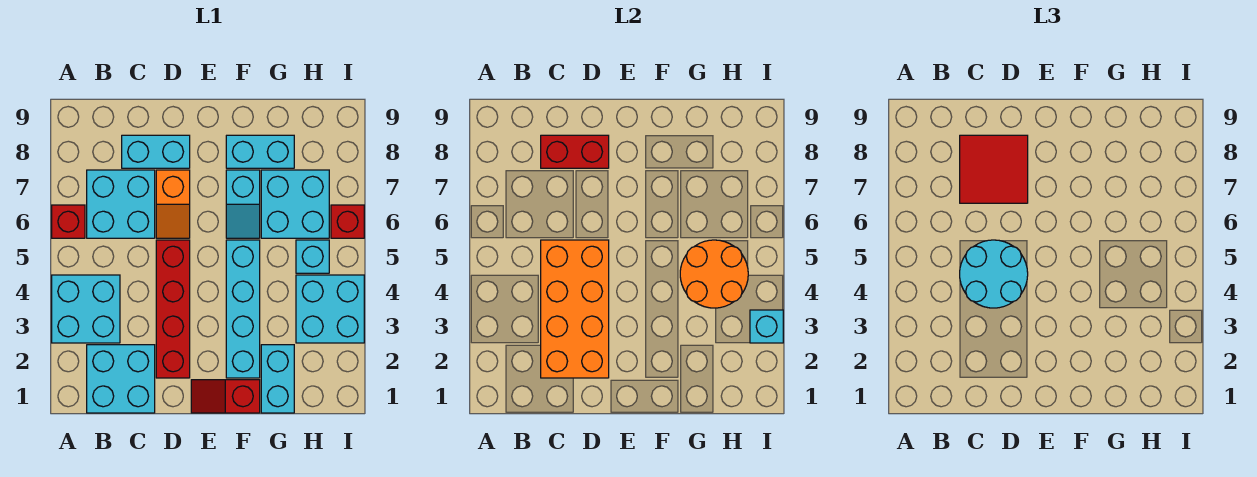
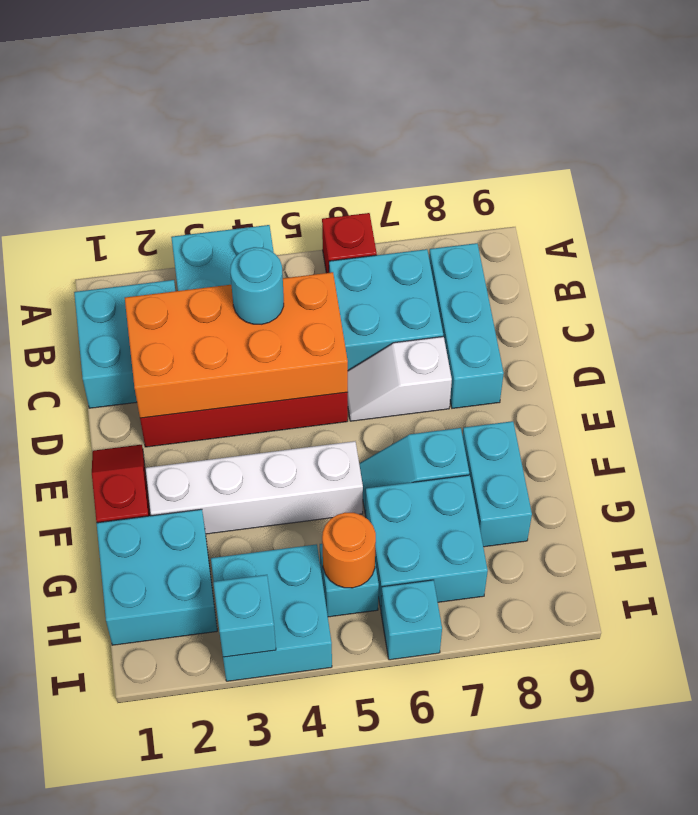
cyan 2x2 round brick [960,240,1028,308] -> cyan 1x1 round brick [230,247,284,324]
red 2x2 tile [960,135,1028,203] -> none
cyan 1x2 brick [122,135,190,168] -> cyan 1x3 brick [429,243,504,408]
red 1x2 brick [541,135,609,168] -> none
orange 1x2 slope [156,170,190,238] -> white 1x2 slope [348,337,452,421]
cyan 1x4 brick [226,240,260,378] -> white 1x4 brick [145,441,363,534]
cyan 1x2 brick [261,345,294,413] -> cyan 2x2 brick [96,509,217,645]
orange 2x2 round brick [680,240,748,308] -> orange 1x1 round brick [322,513,376,588]
red 1x1 brick [331,205,364,238] -> cyan 1x1 brick [381,580,442,660]

